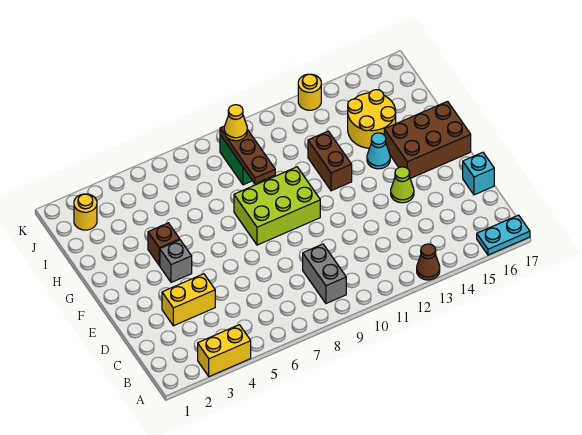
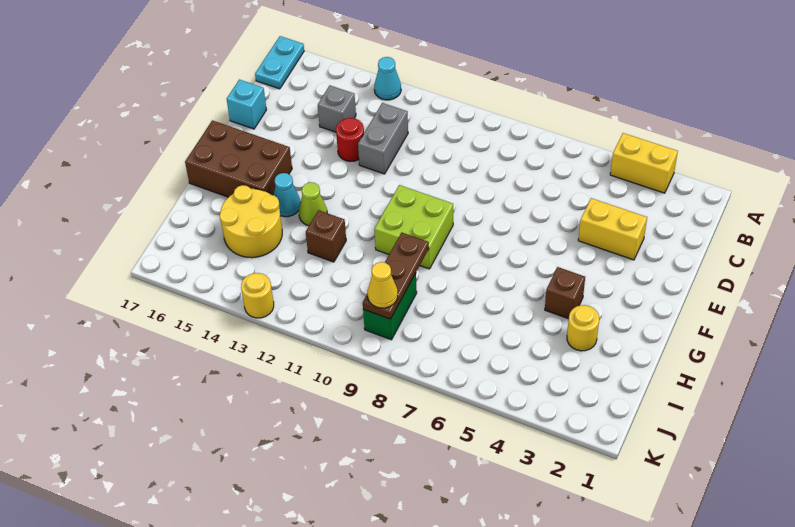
brown 1x1 cone [417,244,440,280] -> cyan 1x1 cone [374,57,401,100]
cyan 1x2 plate [477,215,530,255] -> cyan 1x2 plate turned to [255,36,304,89]
grey 1x2 brick [303,244,346,303] -> grey 1x2 brick moved to [358,103,408,174]
none -> red 1x1 round brick [336,118,364,161]
lime 1x1 cone [391,167,414,203] -> lime 1x1 cone moved to [299,182,327,226]
grey 1x1 brick [160,240,192,282] -> grey 1x1 brick moved to [318,86,356,132]
lime 2x3 brick [234,167,320,245] -> lime 2x2 brick [374,185,453,269]
brown 1x2 brick [308,131,352,191] -> brown 1x1 brick [306,210,346,262]
yellow 1x1 round brick [74,194,97,230] -> yellow 1x1 round brick moved to [567,305,599,351]

